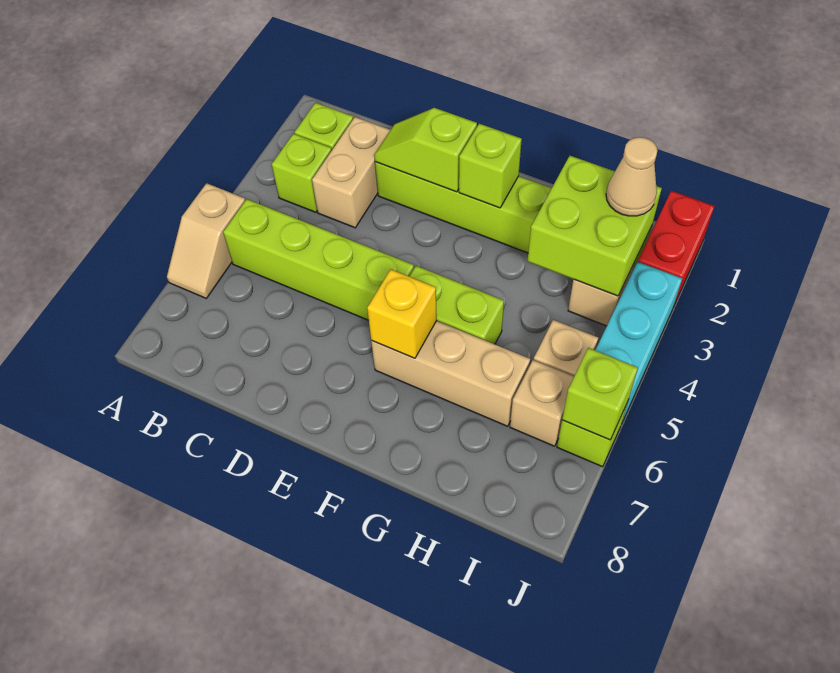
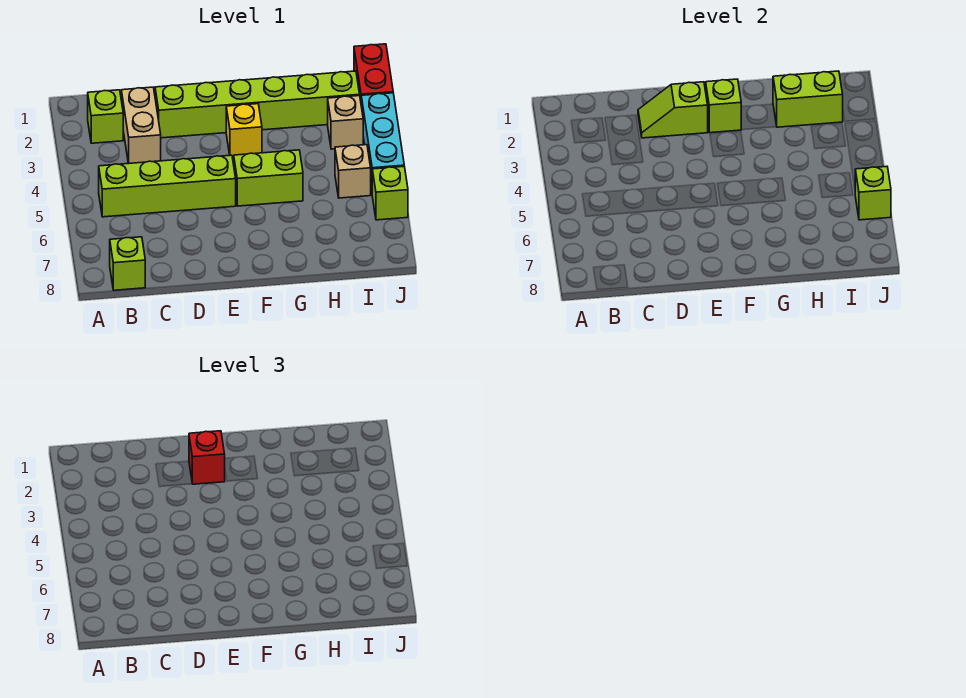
tan 1x2 slope [167,183,245,298] -> none
lime 1x1 brick [272,134,332,212] -> lime 1x1 brick moved to [110,237,145,290]
none -> red 1x1 brick [189,431,225,484]
tan 1x3 brick [371,321,530,426] -> none
yellow 1x1 brick [367,269,437,358] -> yellow 1x1 brick moved to [226,104,262,157]
lime 2x2 brick [528,156,662,296] -> lime 1x2 brick [773,71,843,127]
tan 1x1 cone [606,137,658,216] -> none
tan 1x1 brick [510,360,574,446] -> none

